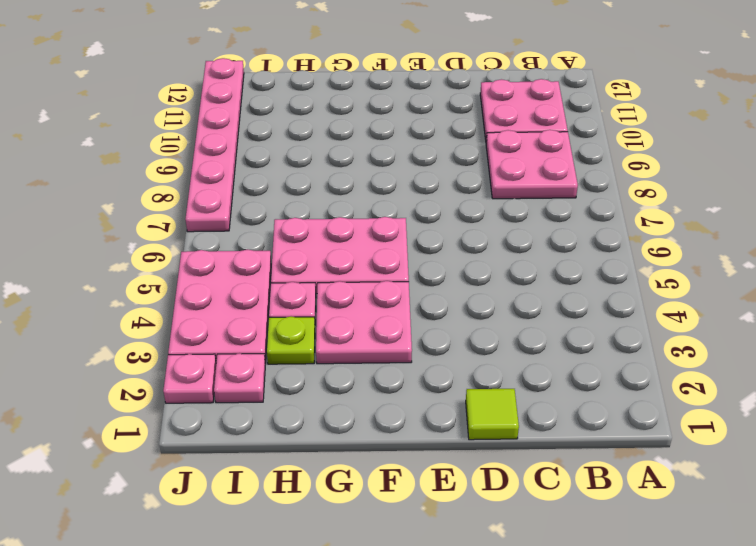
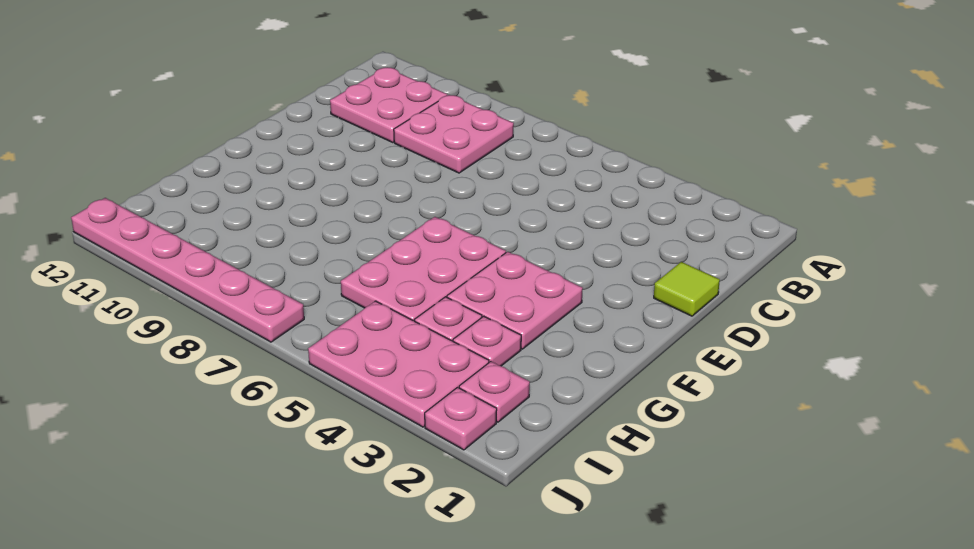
lime 1x1 plate [267,317,315,364] -> pink 1x1 plate [453,316,521,366]

